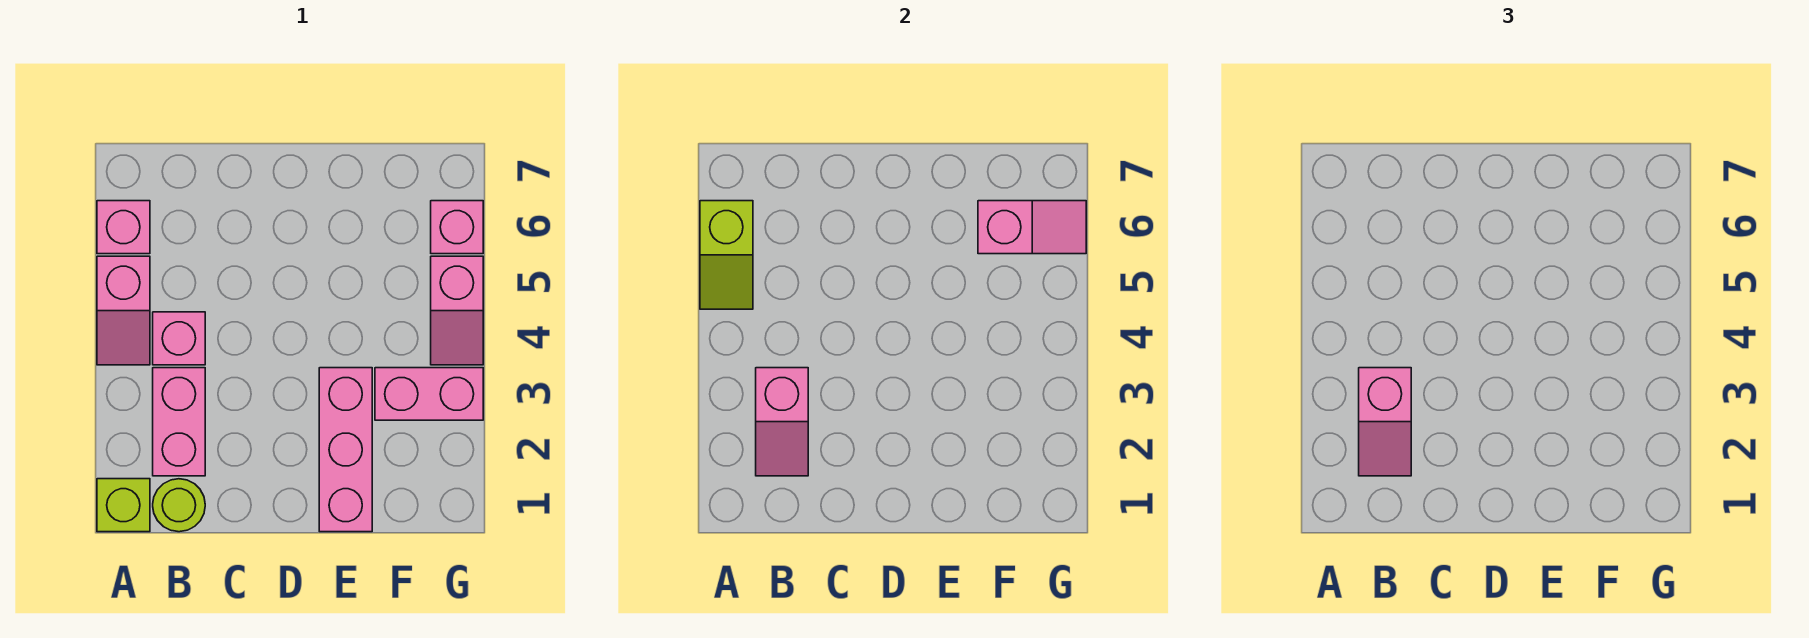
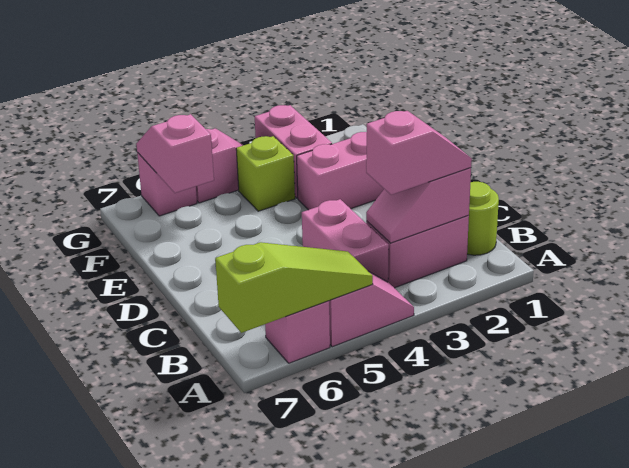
lime 1x1 brick [97,479,150,532] -> lime 1x1 brick moved to [236,136,295,211]
lime 1x2 slope [700,201,753,309] -> lime 1x3 slope [215,242,373,333]
pink 1x2 slope [756,368,808,476] -> pink 1x2 slope turned to [366,168,471,243]
pink 1x1 brick [153,312,205,365] -> pink 1x2 brick [302,199,389,282]

